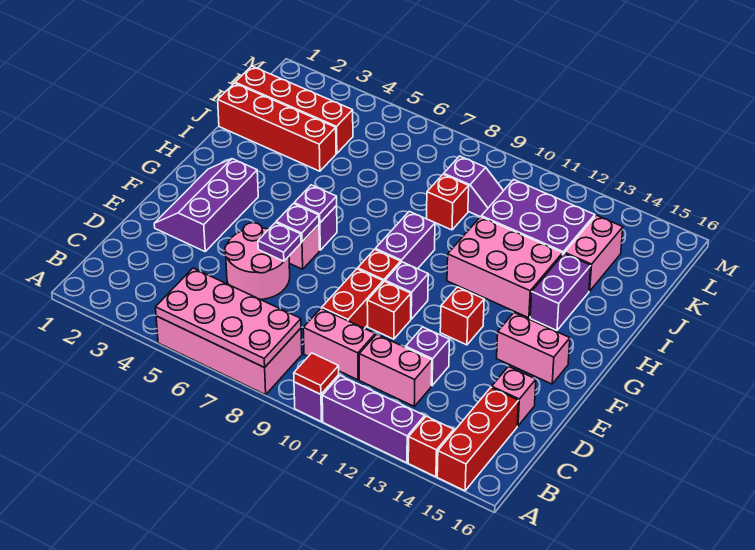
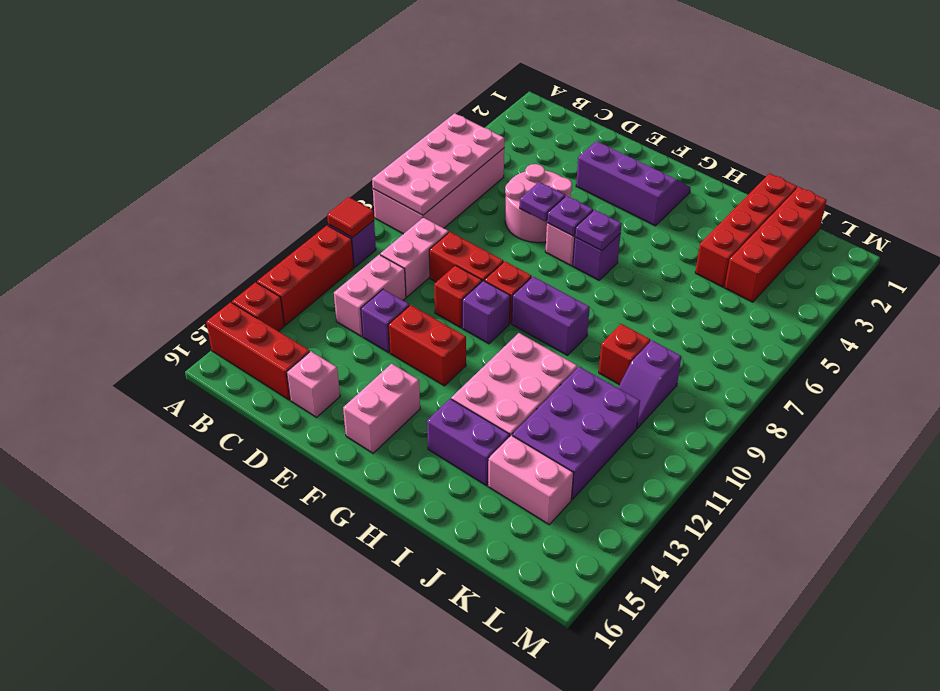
purple 1x3 brick [322,376,425,463] -> red 1x3 brick [257,225,354,325]
red 1x1 brick [440,287,484,345] -> red 1x2 brick [388,305,466,386]

